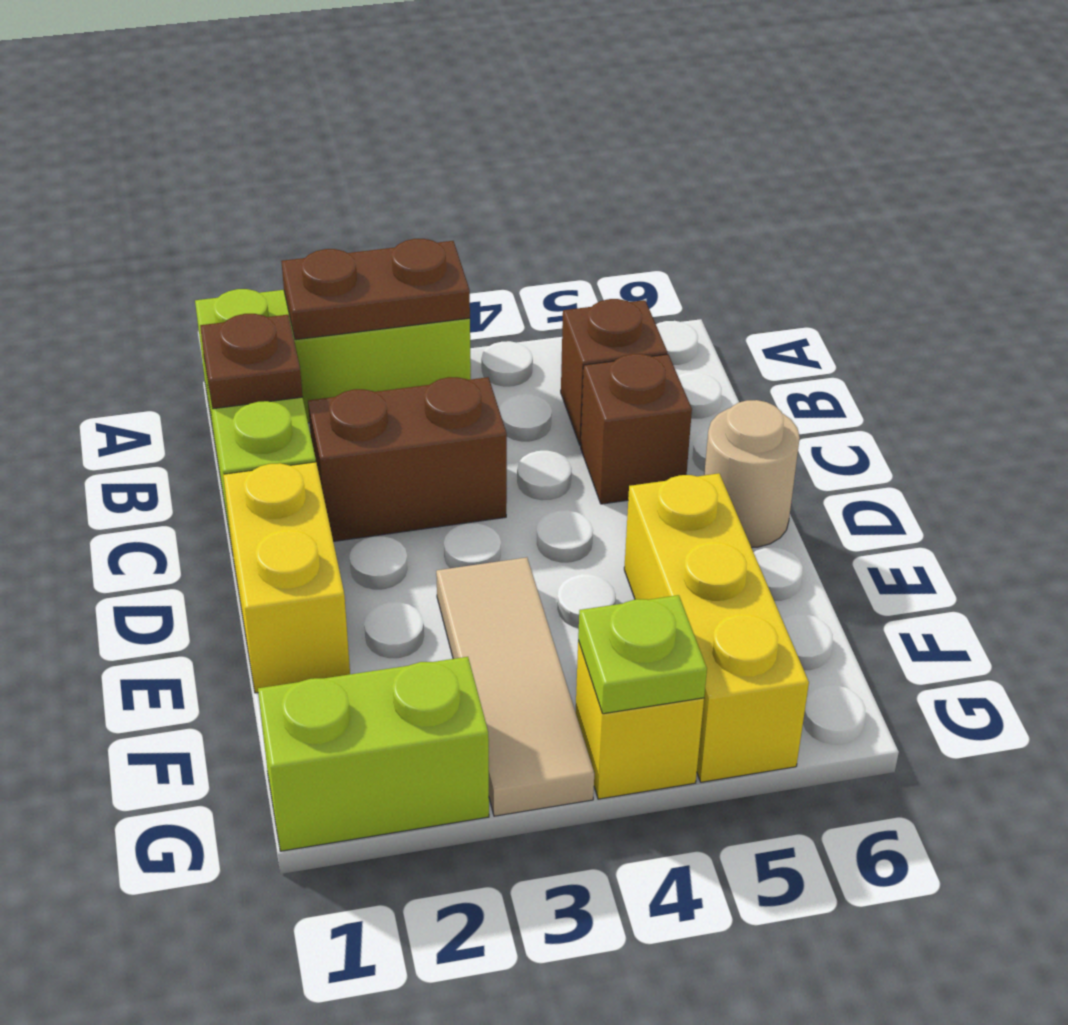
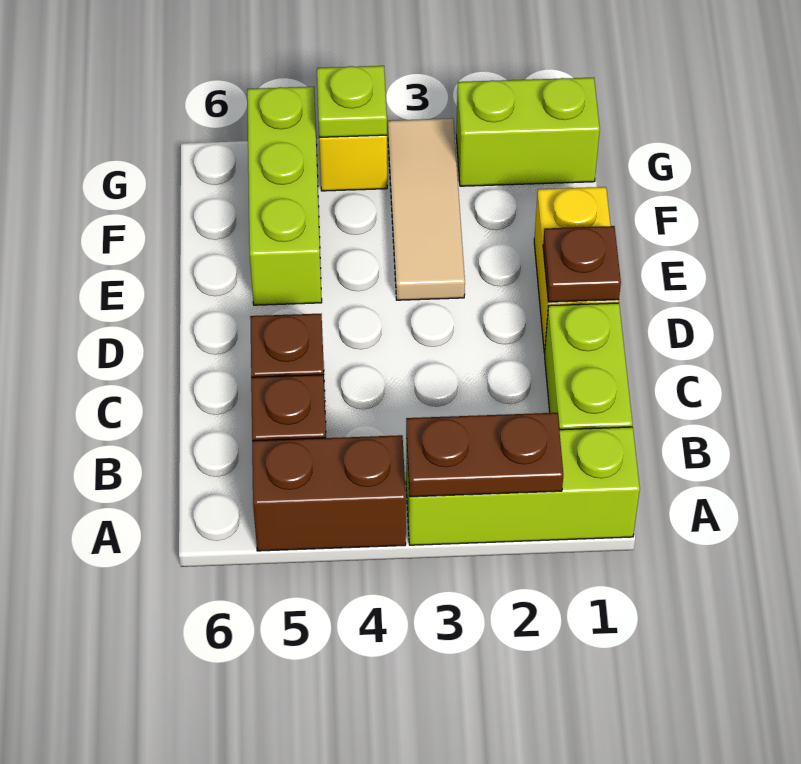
brown 1x1 plate [200,314,303,409] -> brown 1x1 plate moved to [543,226,621,302]
brown 1x2 brick [308,377,507,542] -> brown 1x2 brick moved to [252,435,406,551]
tan 1x1 round brick [704,400,800,548] -> none
yellow 1x3 brick [624,473,809,782] -> lime 1x3 brick [247,87,322,305]

